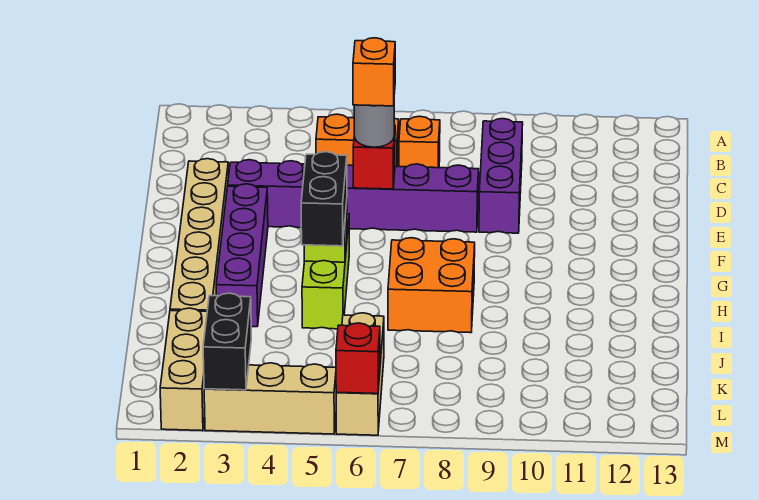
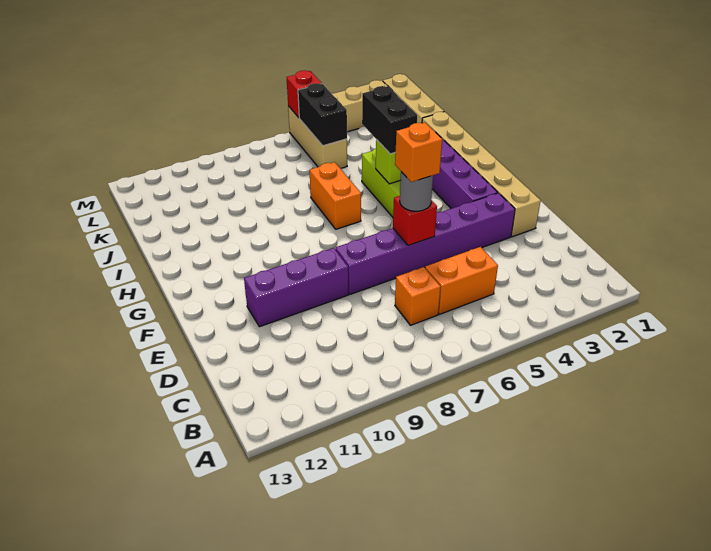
purple 1x3 brick [479,119,523,233] -> purple 1x3 brick turned to [244,248,348,327]
orange 2x2 brick [388,238,475,333] -> orange 1x2 brick [310,162,361,229]
black 1x2 brick [203,293,251,390] -> black 1x2 brick moved to [298,83,347,146]

